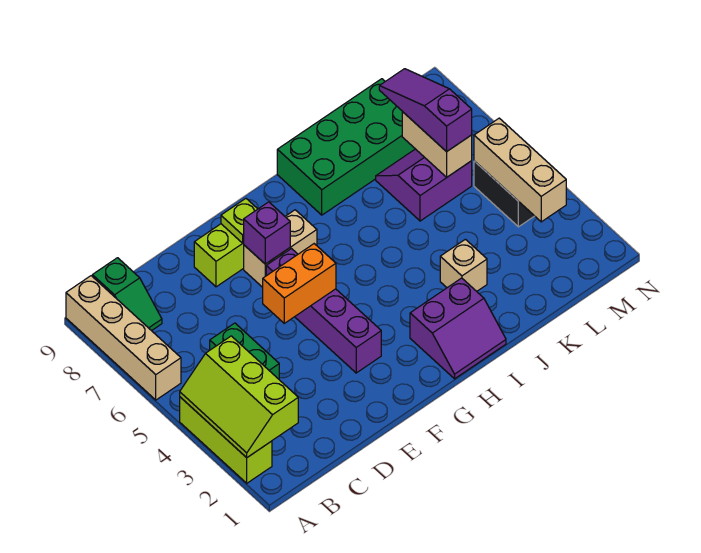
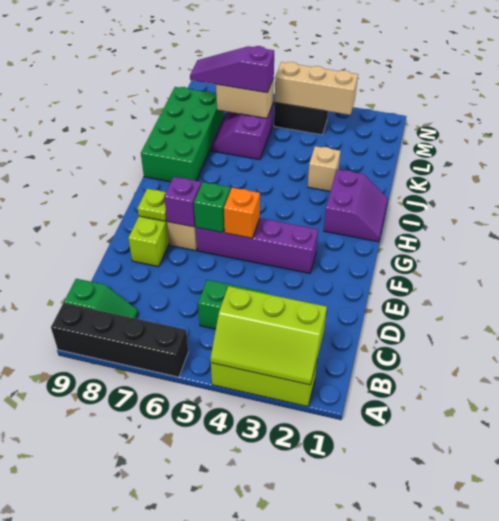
tan 1x4 brick [66,276,181,400] -> black 1x4 brick [51,303,188,377]
orange 1x2 brick [263,244,336,323] -> orange 1x1 brick [224,188,260,238]
none -> green 1x1 brick [194,182,230,233]

